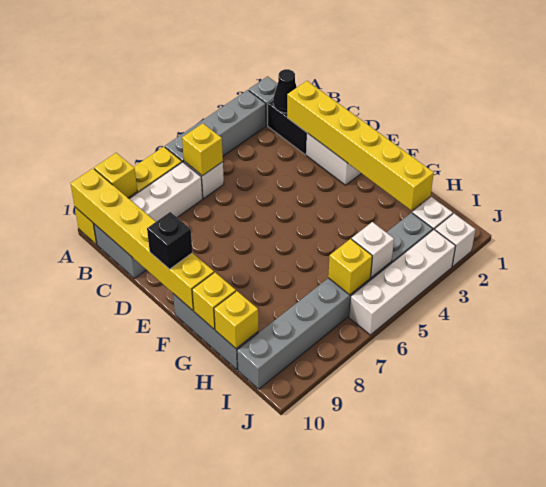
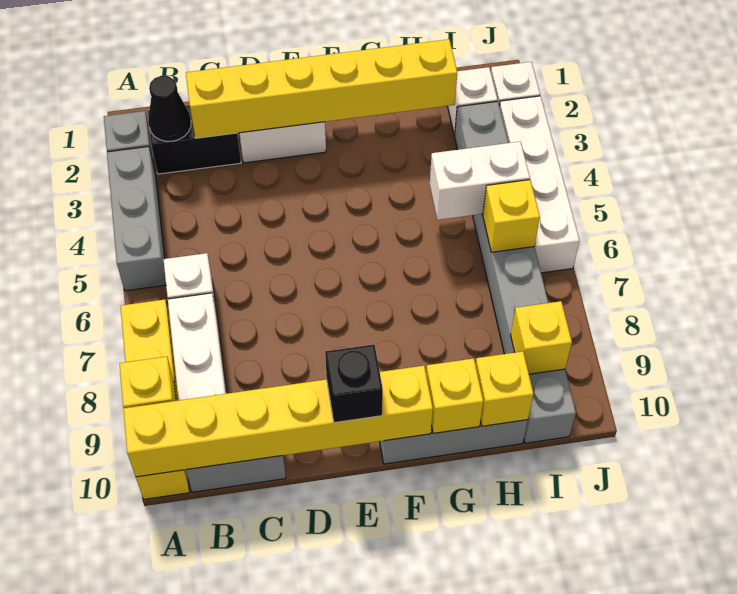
grey 1x4 brick [165,90,266,162] -> grey 1x3 brick [107,147,166,291]
yellow 1x1 brick [182,123,223,176] -> yellow 1x1 brick moved to [511,301,572,374]
white 1x1 brick [352,222,394,278] -> white 1x2 brick [430,142,530,220]

